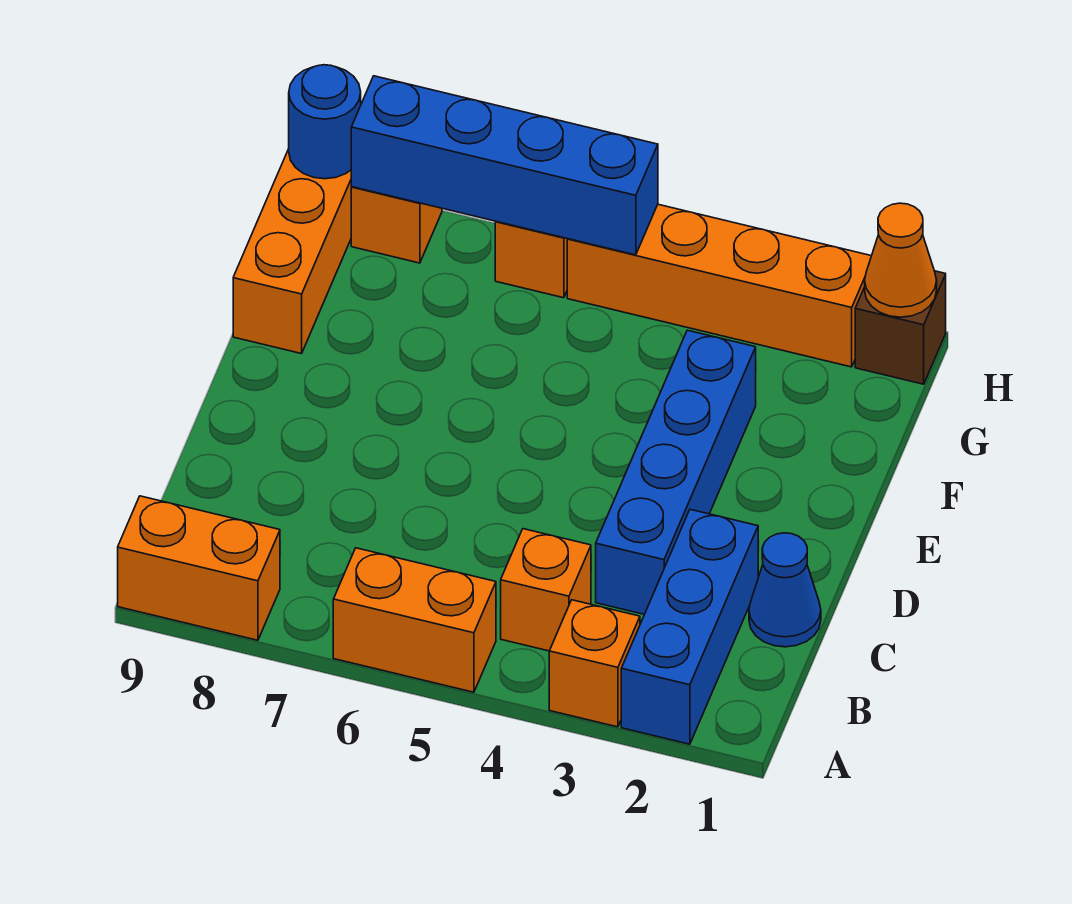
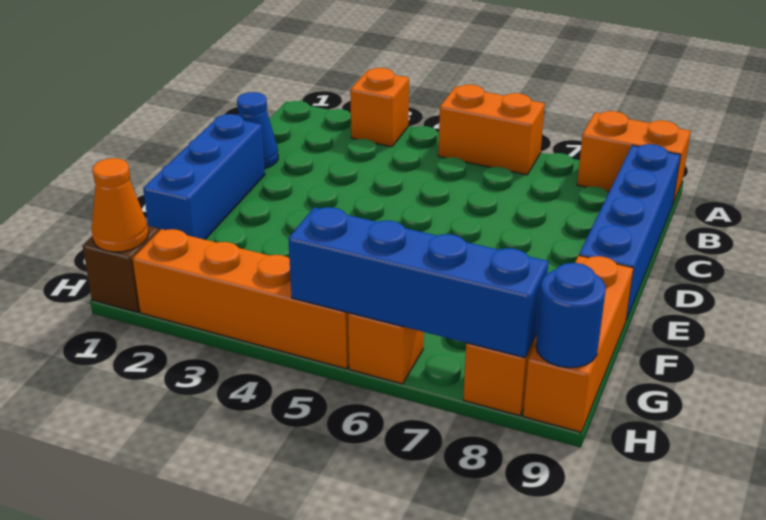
blue 1x3 brick [621,509,758,744] -> blue 1x3 brick moved to [143,114,265,240]
orange 1x1 brick [501,529,591,651] -> none
blue 1x4 brick [596,330,756,614] -> blue 1x4 brick moved to [579,144,681,320]

